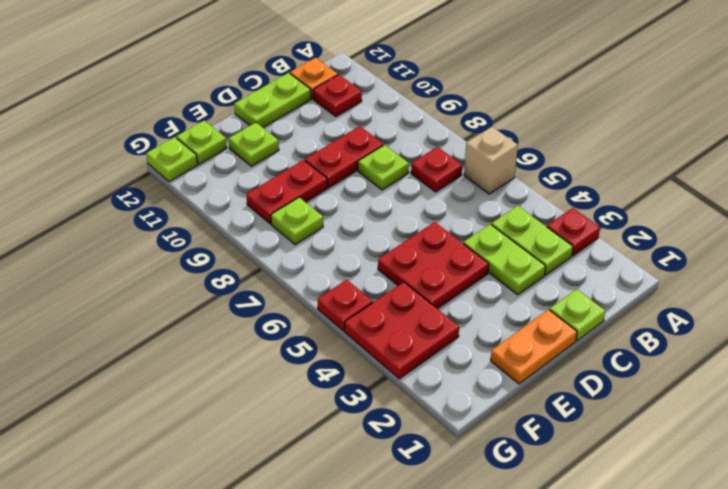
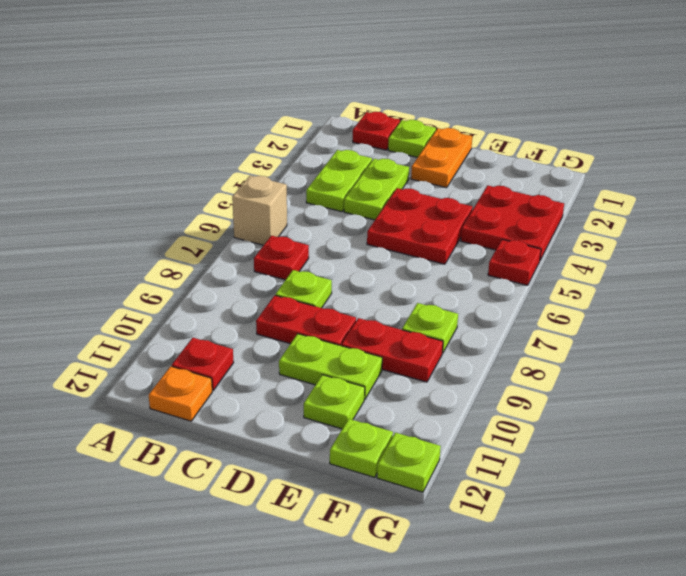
red 1x1 plate [547,208,600,256] -> red 1x1 plate moved to [353,112,400,150]
lime 1x2 plate [234,73,311,127] -> lime 1x2 plate moved to [279,334,382,399]
orange 1x2 plate [491,309,577,384] -> orange 1x2 plate turned to [411,128,472,188]

